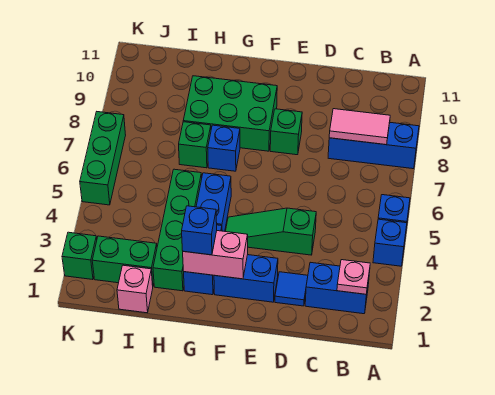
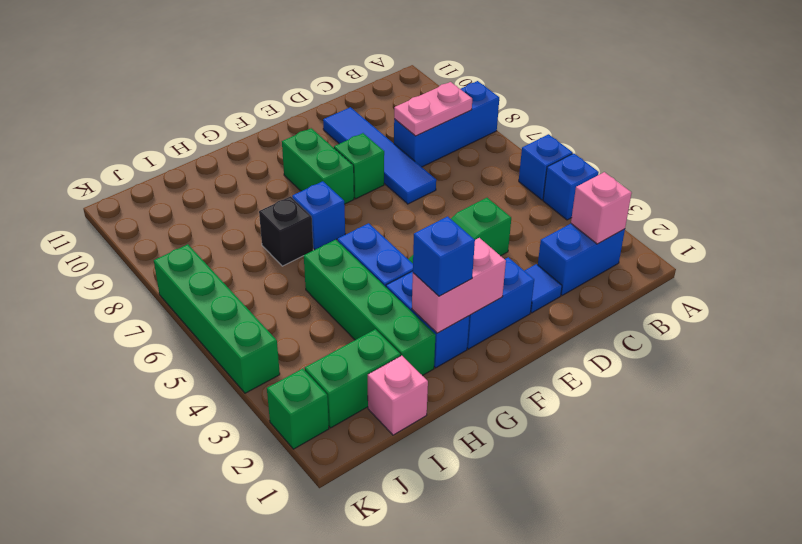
pink 1x1 plate [337,260,370,294] -> pink 1x1 brick [571,172,632,244]
pink 1x2 tile [329,109,390,145] -> pink 1x2 plate [394,82,472,136]
none -> blue 1x4 tile [323,107,436,204]
green 2x3 brick [183,76,277,151] -> green 1x2 brick [282,128,354,204]
green 1x1 brick [179,122,211,168] -> black 1x1 brick [259,196,313,266]
green 1x3 brick [80,112,126,205] -> green 1x4 brick [154,244,280,393]

